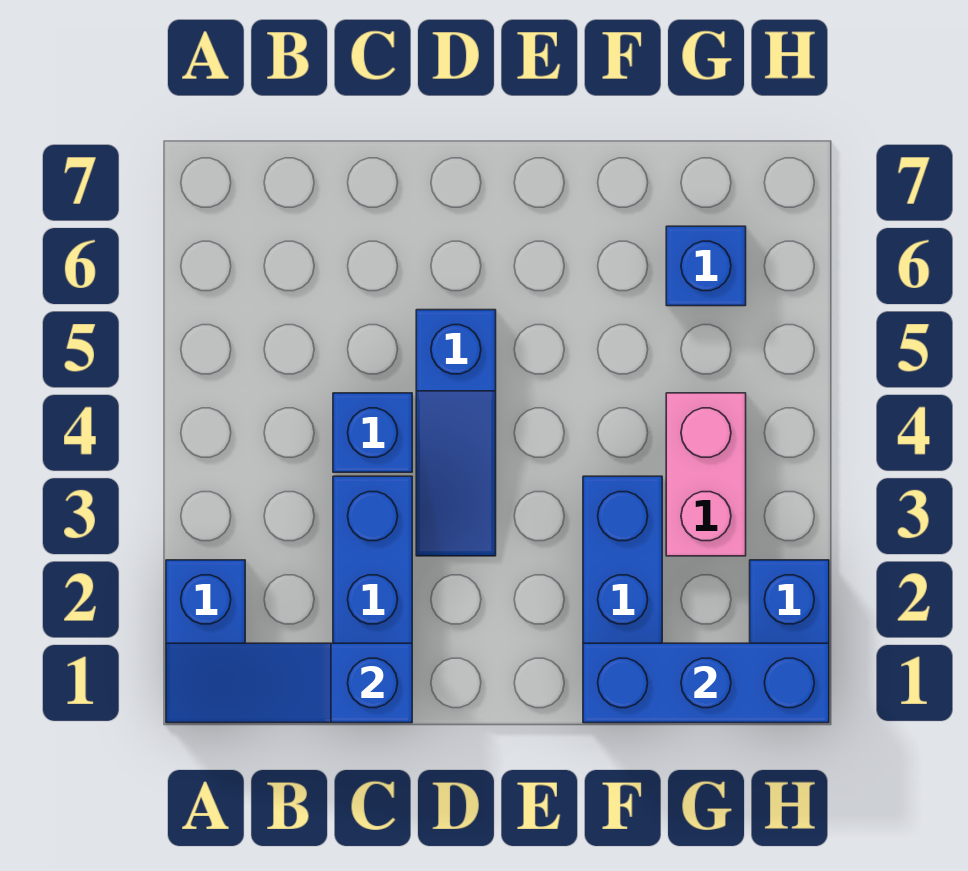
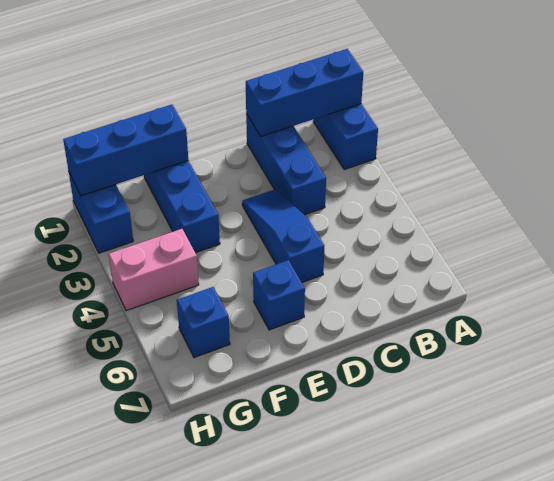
blue 1x3 slope [166,643,412,723] -> blue 1x3 brick [246,49,363,136]
blue 1x1 brick [333,393,412,472] -> blue 1x1 brick moved to [253,260,305,330]
pink 1x2 brick [666,393,746,556] -> pink 1x2 brick turned to [109,229,199,311]

